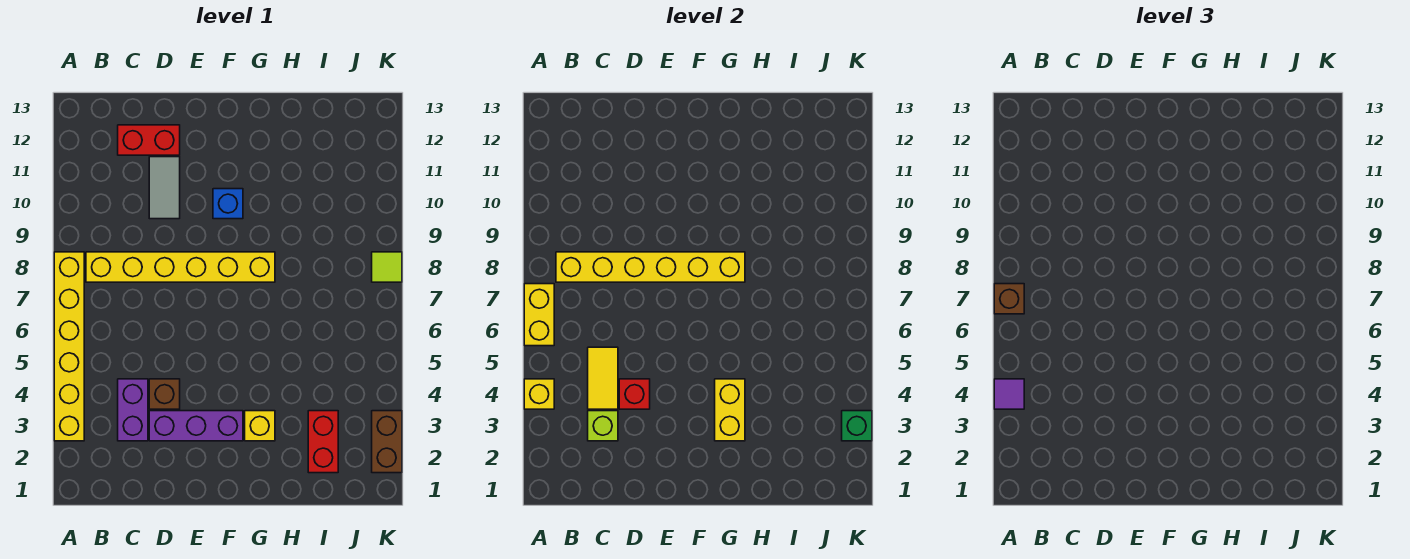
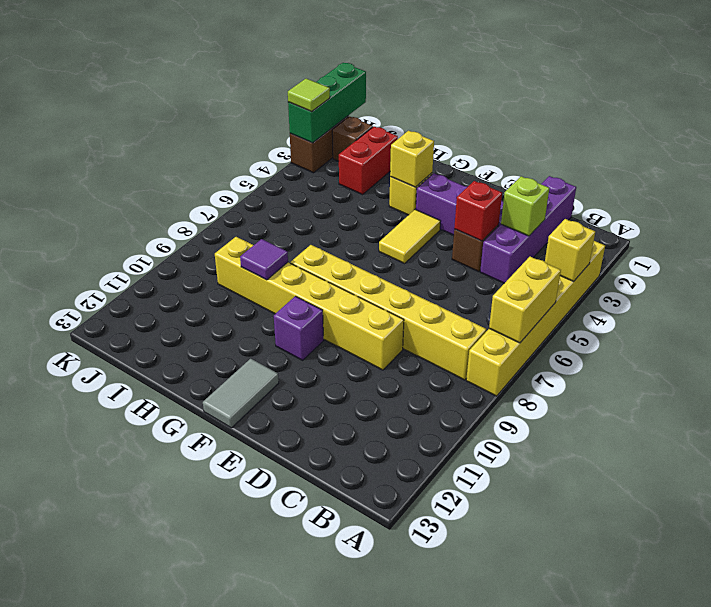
purple 1x1 tile [994,379,1024,409] -> purple 1x1 tile moved to [240,239,288,280]
brown 1x1 brick [994,284,1024,314] -> brown 1x1 brick moved to [332,116,373,161]
yellow 1x6 brick [556,252,745,282] -> yellow 1x6 brick moved to [215,237,404,370]
purple 1x2 brick [118,379,148,441] -> purple 1x4 brick [480,176,576,283]
yellow 1x2 tile [588,347,618,409] -> yellow 1x2 tile moved to [379,209,441,263]
red 1x2 brick [118,125,180,155] -> none
grey 1x2 tile [149,157,180,219] -> grey 1x2 tile moved to [203,359,279,428]
blue 1x1 brick [213,189,243,219] -> purple 1x1 brick [274,296,324,360]
yellow 1x2 brick [715,379,745,441] -> yellow 1x1 brick [390,131,434,187]
green 1x1 brick [842,411,872,441] -> green 1x3 brick [288,63,366,143]
lime 1x1 tile [372,252,402,282] -> lime 1x1 tile moved to [288,79,330,112]

